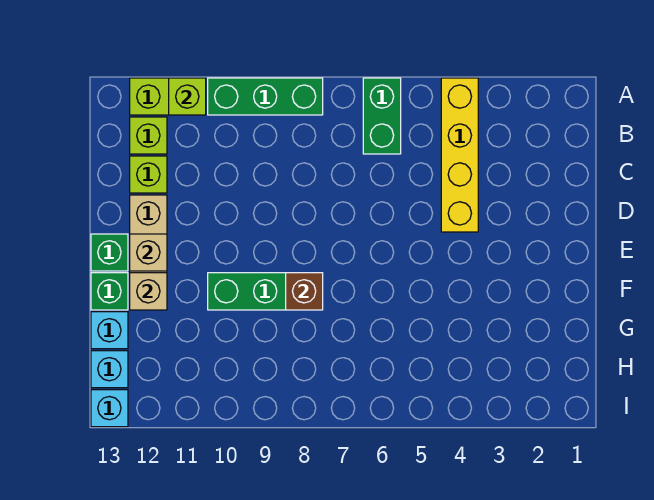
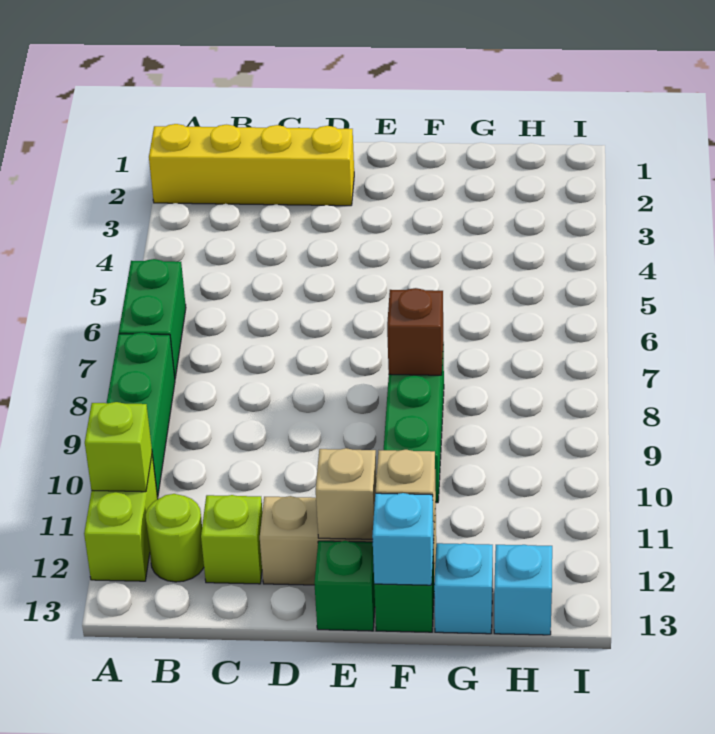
yellow 1x4 brick [441,78,478,232] -> yellow 1x4 brick moved to [149,124,354,206]
green 1x2 brick [363,78,401,154] -> green 1x2 brick turned to [119,259,186,378]
lime 1x1 brick [130,117,167,154] -> lime 1x1 round brick [146,494,204,582]
cyan 1x1 brick [91,390,128,427] -> cyan 1x1 brick moved to [372,493,434,585]

